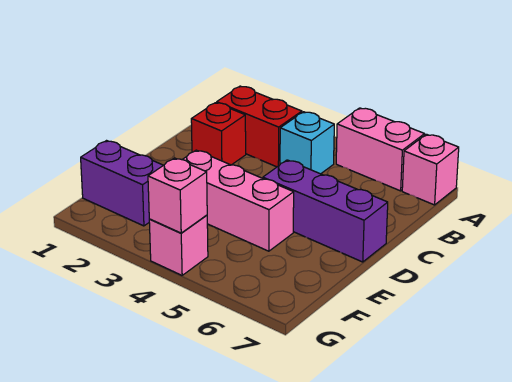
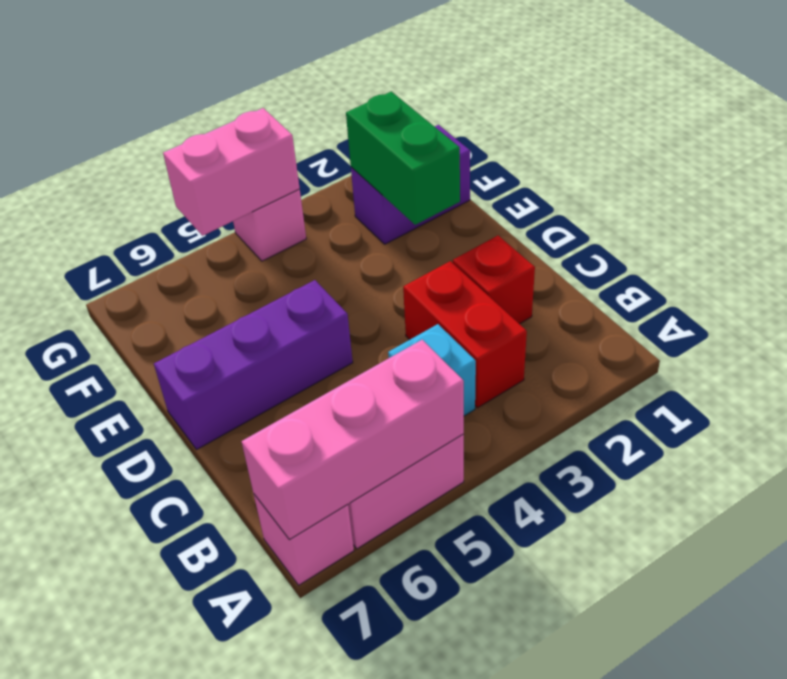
red 1x2 brick [217,86,302,167] -> red 1x2 brick turned to [403,261,527,408]
none -> green 1x2 brick [346,92,460,225]
pink 1x3 brick [182,150,294,251] -> pink 1x3 brick moved to [242,340,464,540]
pink 1x1 brick [148,158,207,233] -> pink 1x2 brick [163,108,300,236]

